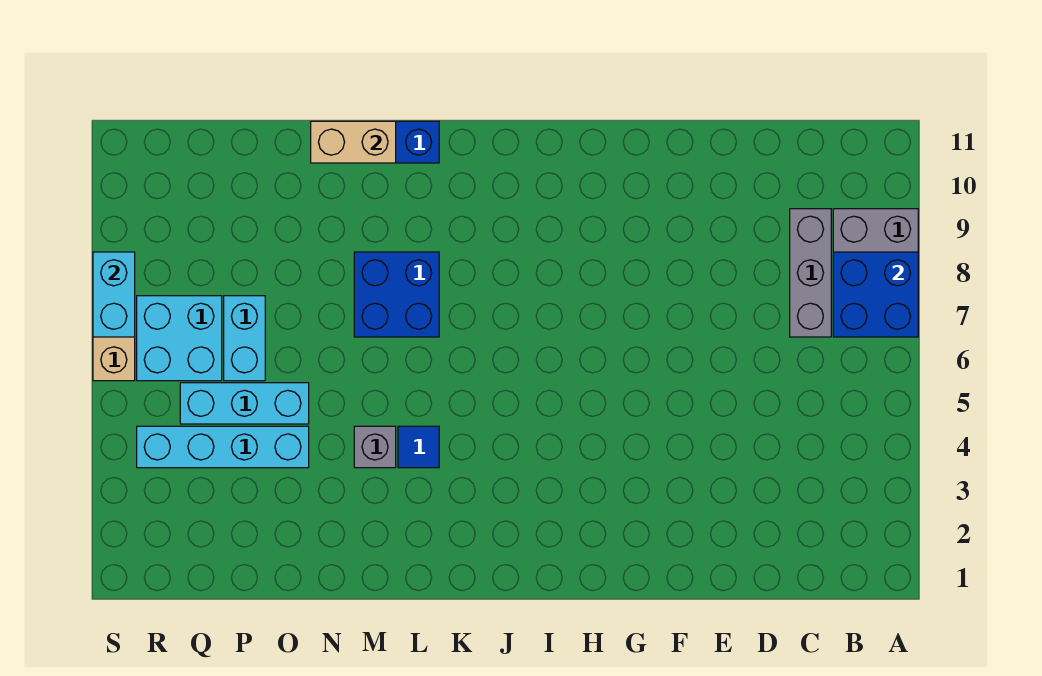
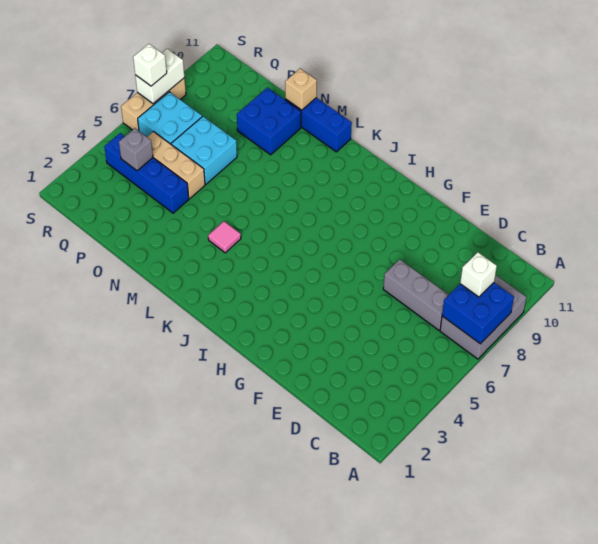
none -> white 1x1 brick [460,252,497,297]
grey 1x3 brick [790,209,831,337] -> grey 1x3 brick turned to [383,259,448,330]
blue 1x1 tile [398,426,439,468] -> pink 1x1 tile [208,221,241,253]
blue 2x2 brick [354,252,439,337] -> blue 2x2 brick moved to [237,88,301,155]
grey 1x1 brick [354,426,396,468] -> grey 1x1 brick moved to [119,128,153,171]
tan 1x2 brick [311,121,396,163] -> tan 1x1 brick [285,69,317,110]
cyan 1x4 brick [137,426,309,468] -> blue 1x4 brick [104,133,189,213]
cyan 1x3 brick [180,383,309,424] -> tan 1x3 brick [147,132,205,199]
cyan 1x2 brick [224,296,265,381] -> cyan 2x2 brick [171,116,237,184]
cyan 1x2 brick [93,252,135,337] -> white 1x2 brick [135,49,184,104]
none -> white 1x1 brick [133,44,167,86]

